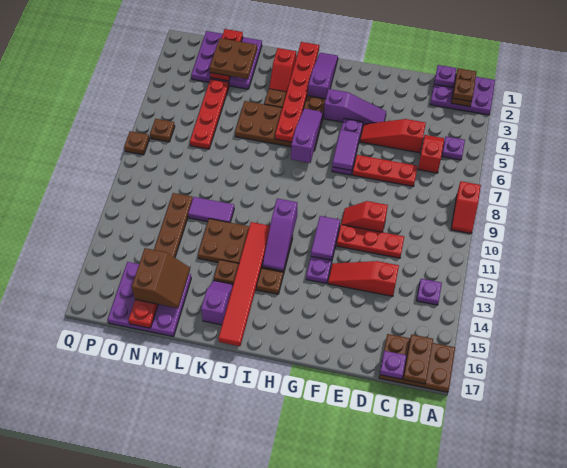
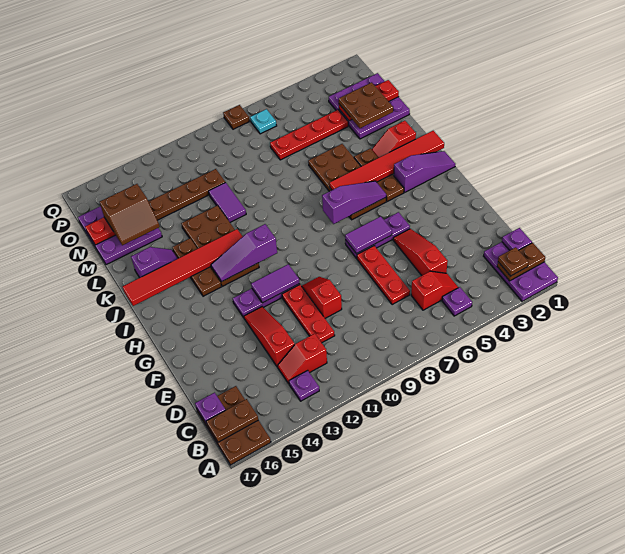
red 1x2 slope [451,181,481,233] -> red 1x2 slope moved to [277,334,327,384]
purple 1x3 slope [324,89,386,125] -> none
red 1x6 plate [275,42,319,142] -> red 1x6 tile [330,131,444,190]
brown 1x1 plate [150,119,175,142] -> cyan 1x1 plate [250,109,277,134]

